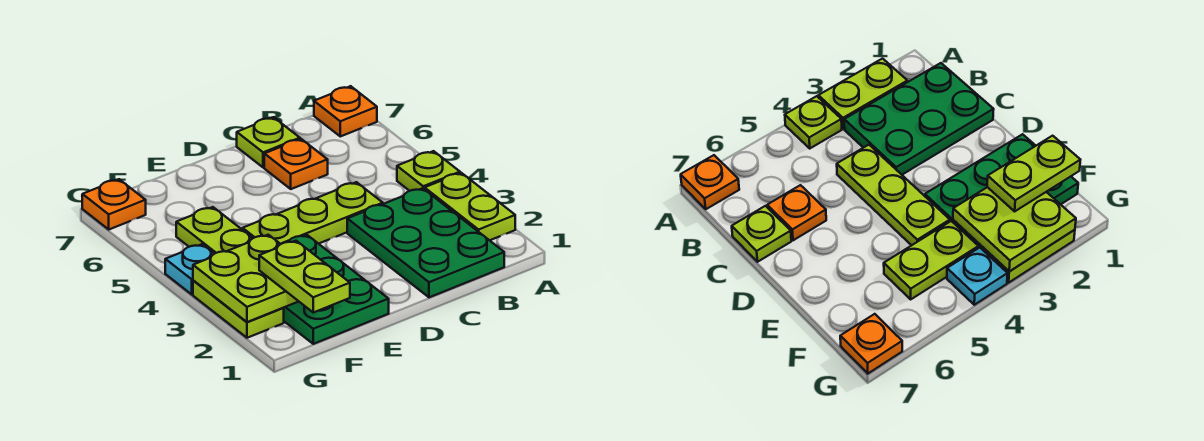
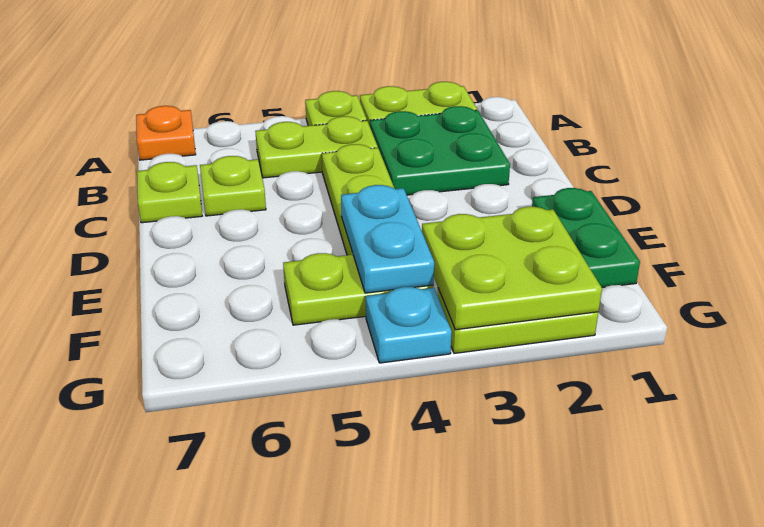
green 2x3 plate [347,188,504,297] -> green 2x2 plate [370,106,510,195]
orange 1x1 plate [264,139,328,189] -> lime 1x1 plate [200,156,266,216]
green 2x3 plate [284,235,389,344] -> green 1x2 plate [532,188,640,288]
none -> cyan 1x2 plate [341,185,434,293]
lime 1x2 plate [259,241,350,312] -> lime 1x2 plate moved to [255,116,378,178]
orange 1x1 plate [82,179,146,229] -> none

